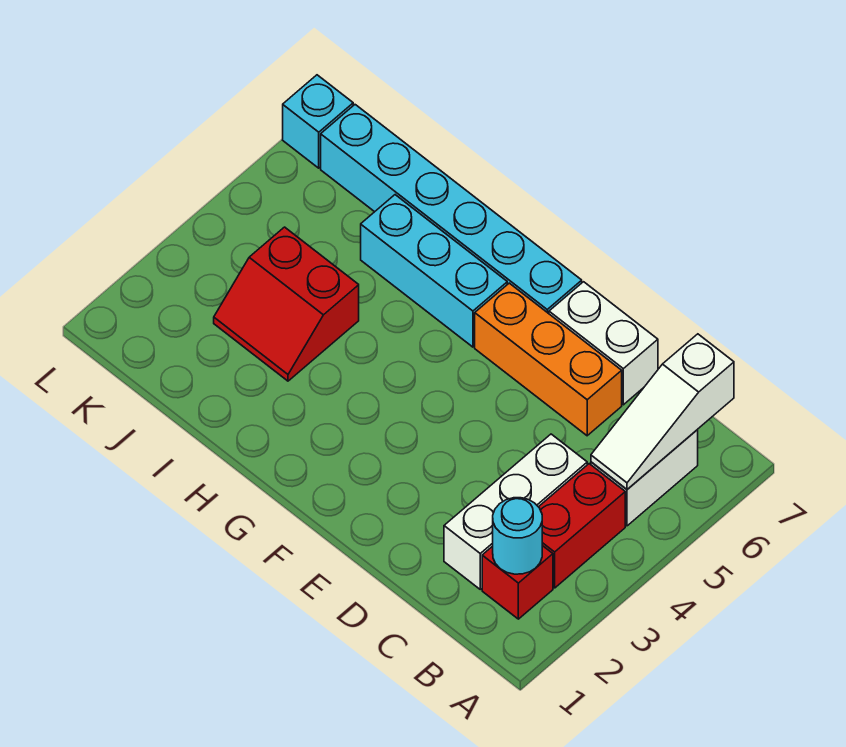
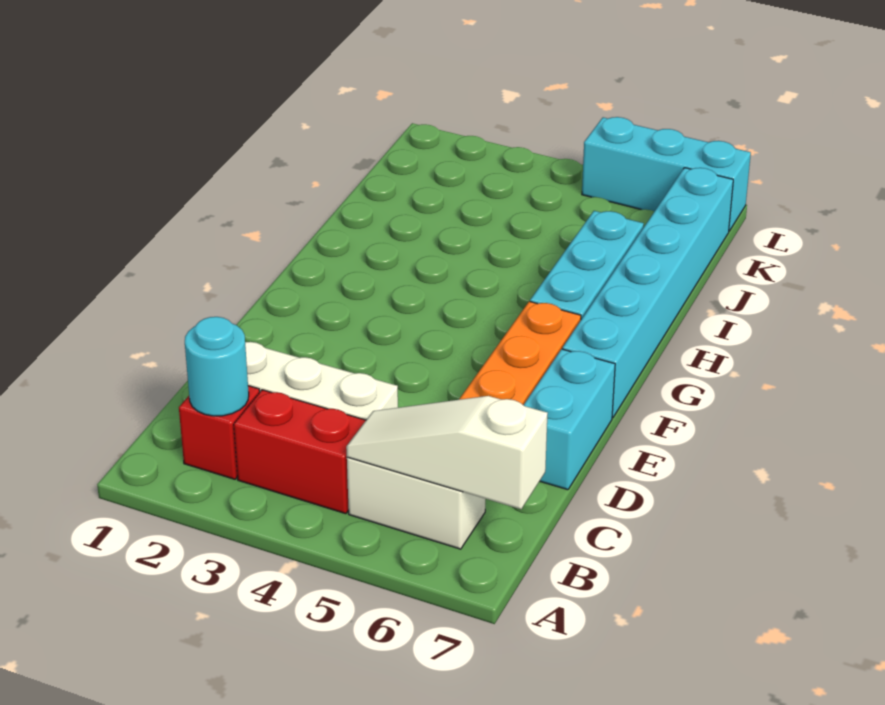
white 1x2 brick [549,282,658,405] -> cyan 1x2 brick [524,349,615,490]
red 2x2 slope [214,227,359,381] -> none
cyan 1x1 brick [283,75,353,168] -> cyan 1x3 brick [582,117,751,231]

